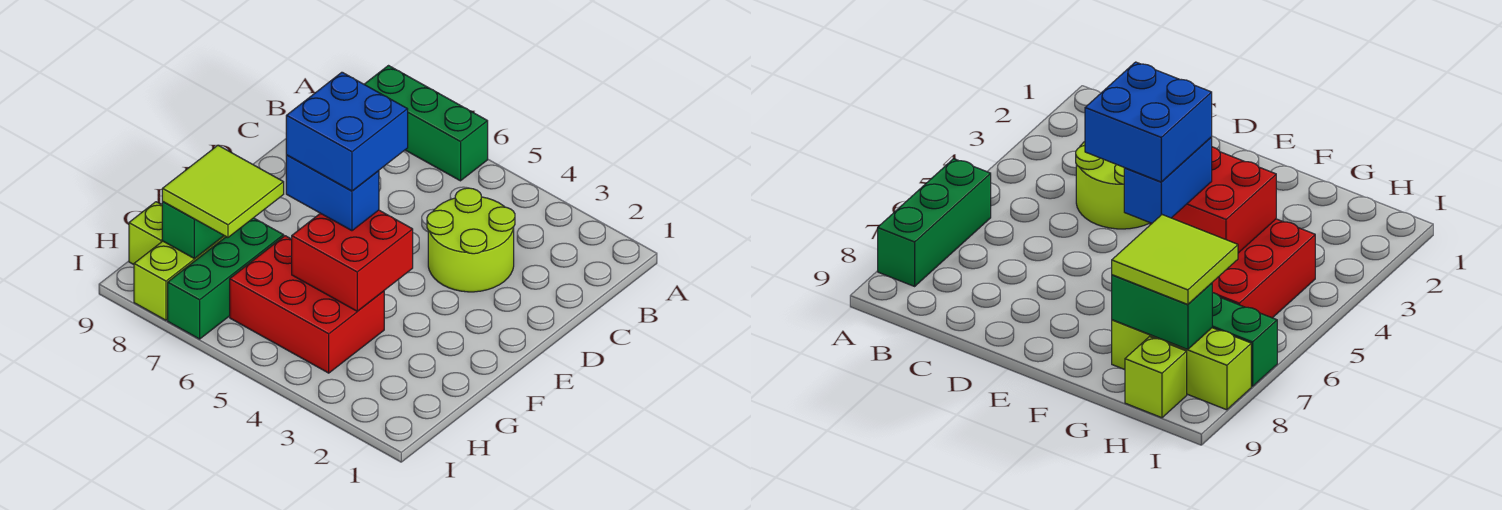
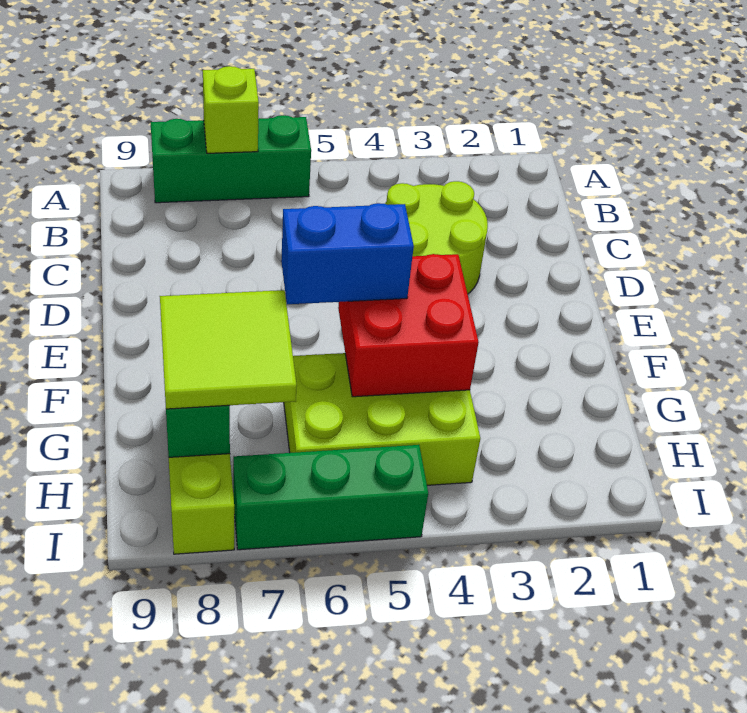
blue 2x2 brick [286,72,408,191] -> none
red 2x3 brick [230,236,384,373] -> lime 2x3 brick [284,353,480,485]
green 1x3 brick [168,218,284,339] -> green 1x3 brick turned to [233,445,428,550]
lime 1x1 brick [129,202,162,264] -> lime 1x1 brick moved to [203,66,259,153]

